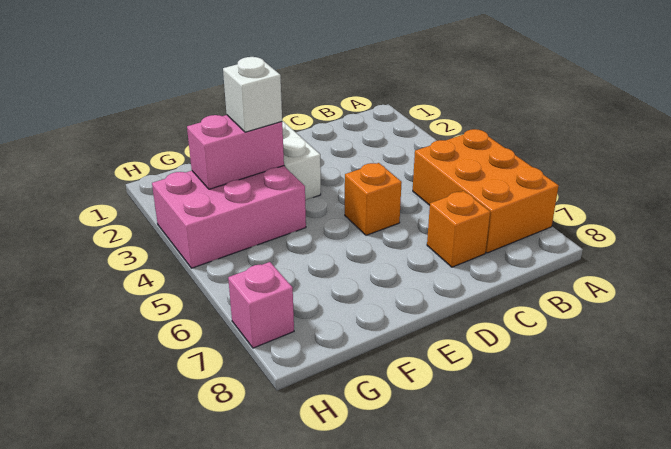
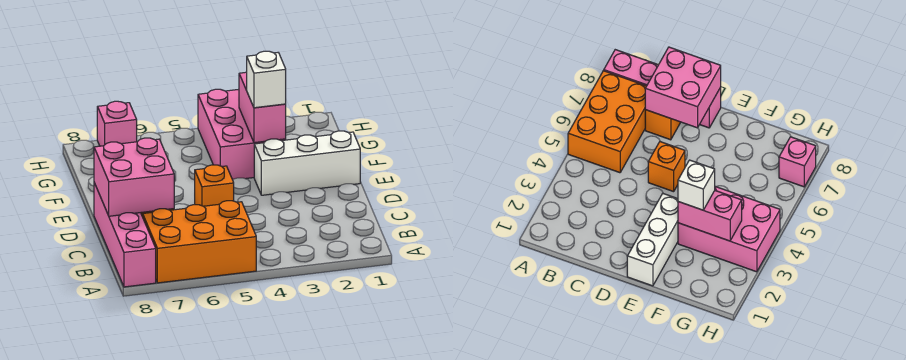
none -> pink 1x4 brick [94,183,156,287]
none -> pink 2x2 brick [94,138,174,216]

